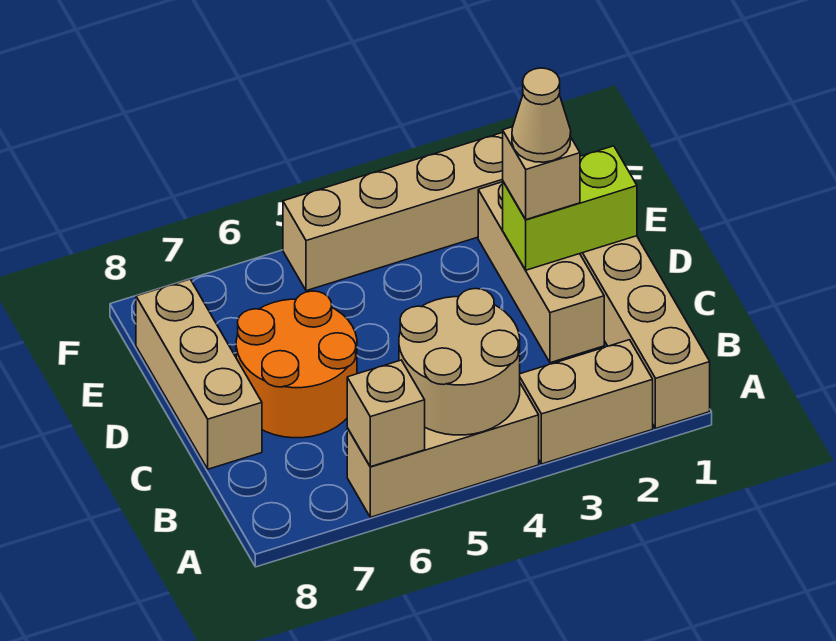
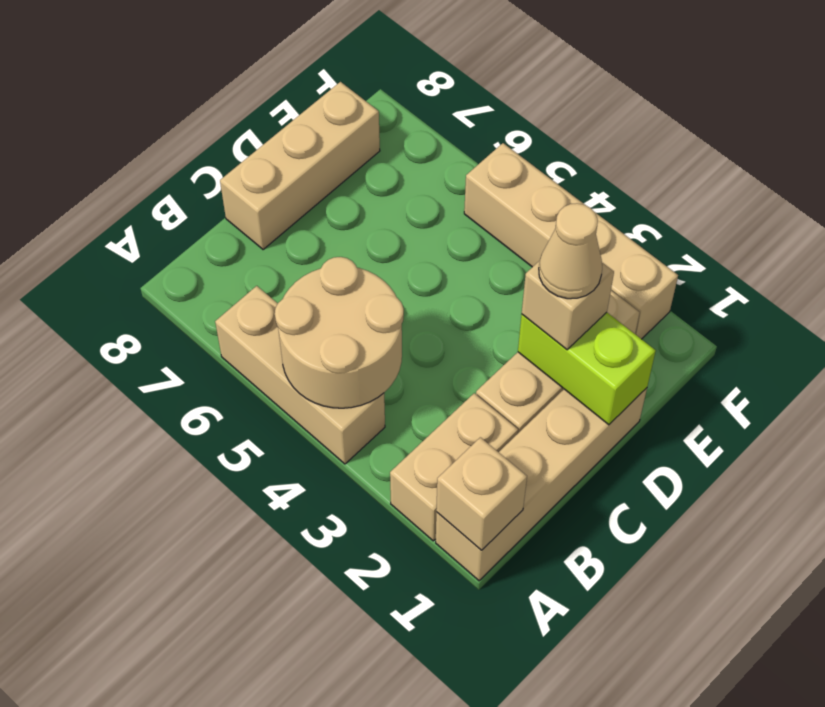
tan 1x2 brick [520,340,653,464] -> tan 1x2 brick turned to [390,393,518,541]
tan 1x1 brick [347,360,425,467] -> tan 1x1 brick moved to [436,437,527,550]
orange 2x2 round brick [236,291,357,438] -> none

